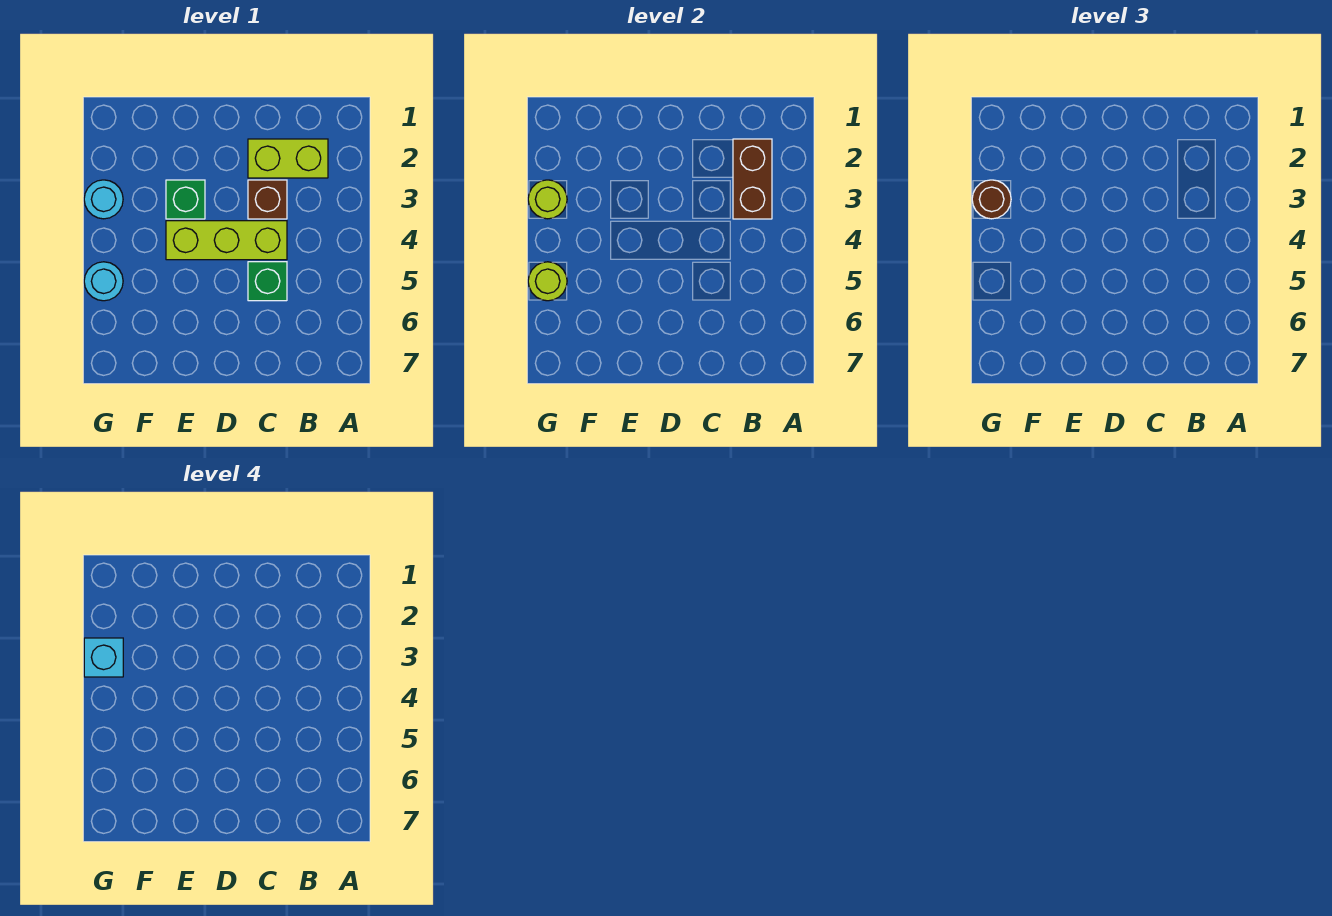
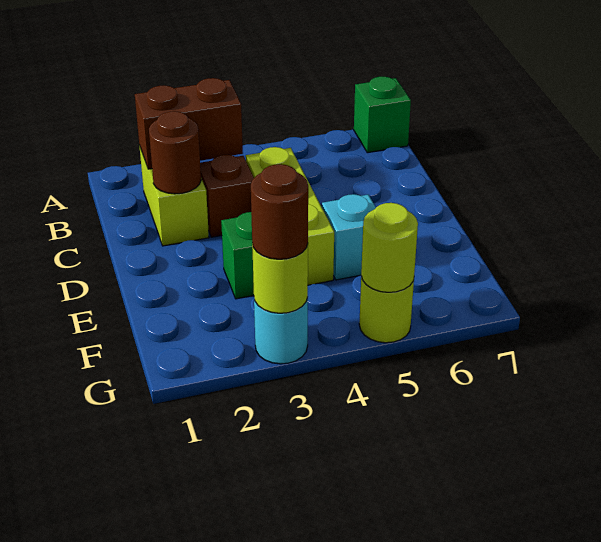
none -> brown 1x1 round brick [149,111,201,194]
green 1x1 brick [248,262,287,301] -> green 1x1 brick moved to [354,77,411,153]
cyan 1x1 brick [84,638,123,677] -> cyan 1x1 brick moved to [322,194,376,280]
cyan 1x1 round brick [84,262,123,301] -> lime 1x1 round brick [359,277,414,343]

